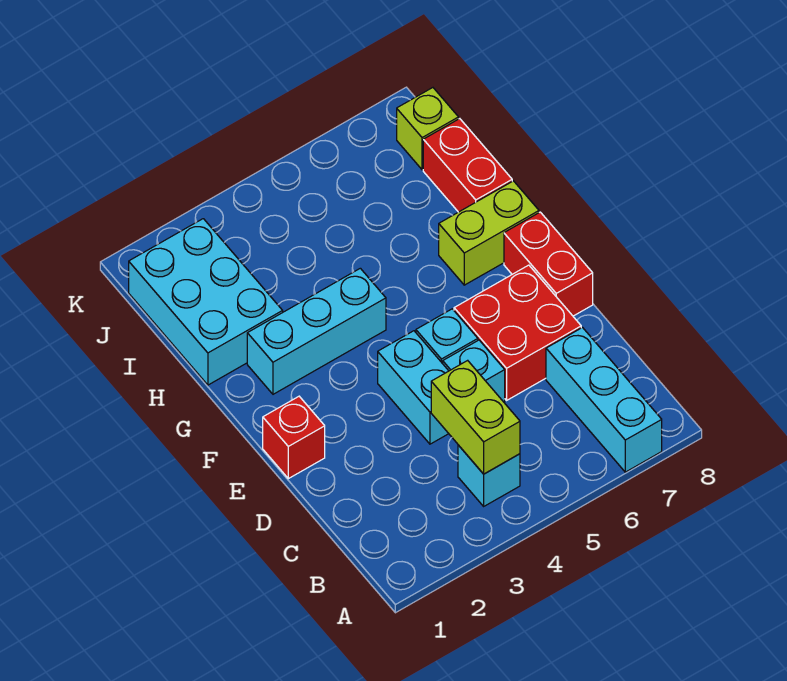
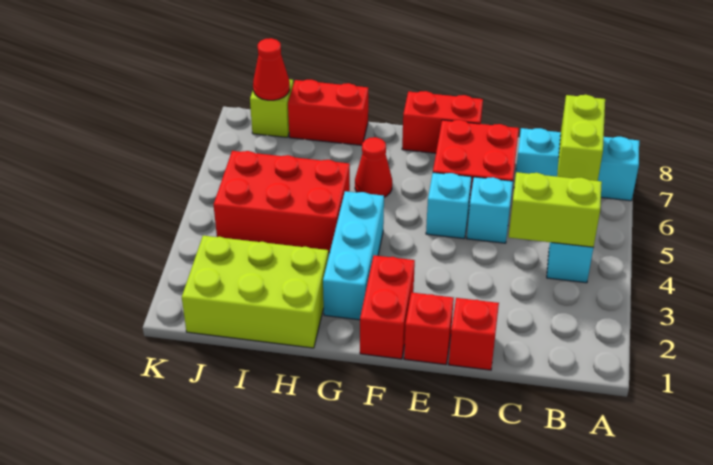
none -> red 1x1 brick [449,298,499,370]
cyan 1x2 brick [378,331,449,444] -> none
none -> red 1x2 brick [360,255,415,359]
none -> red 1x1 cone [355,137,392,197]
lime 1x2 brick [439,181,539,285] -> lime 1x2 brick moved to [557,95,605,181]
cyan 2x3 brick [129,219,283,385] -> lime 2x3 brick [182,236,328,348]
none -> red 2x3 brick [214,151,350,253]
none -> red 1x1 cone [253,38,290,100]

